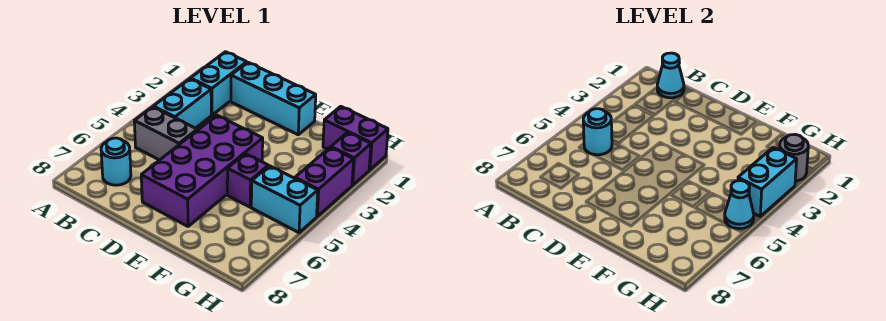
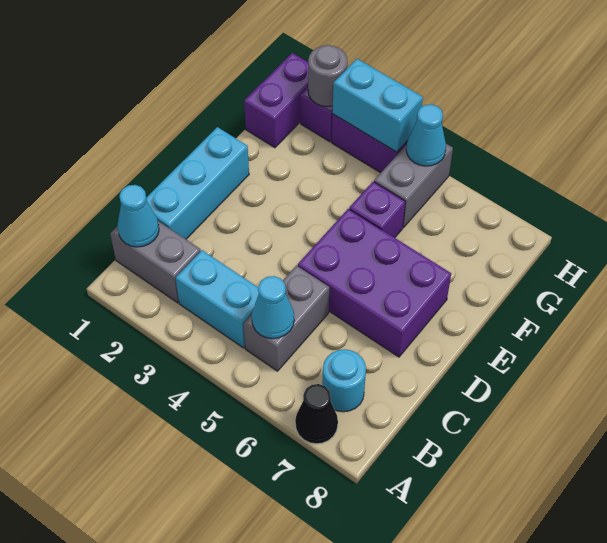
none -> black 1x1 cone [295,384,338,444]
cyan 1x2 brick [191,52,247,115] -> grey 1x2 brick [110,221,201,303]
cyan 1x1 round brick [583,109,612,155] -> cyan 1x1 cone [252,276,294,339]
purple 2x4 brick [141,115,263,226] -> purple 2x3 brick [298,209,451,357]
cyan 1x2 brick [251,166,318,233] -> grey 1x2 brick [374,144,453,227]

